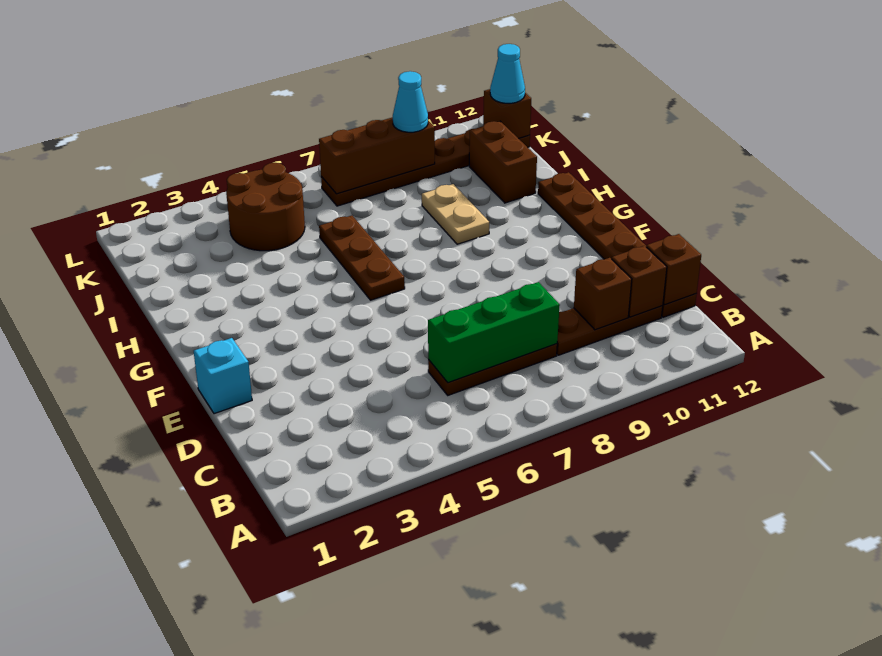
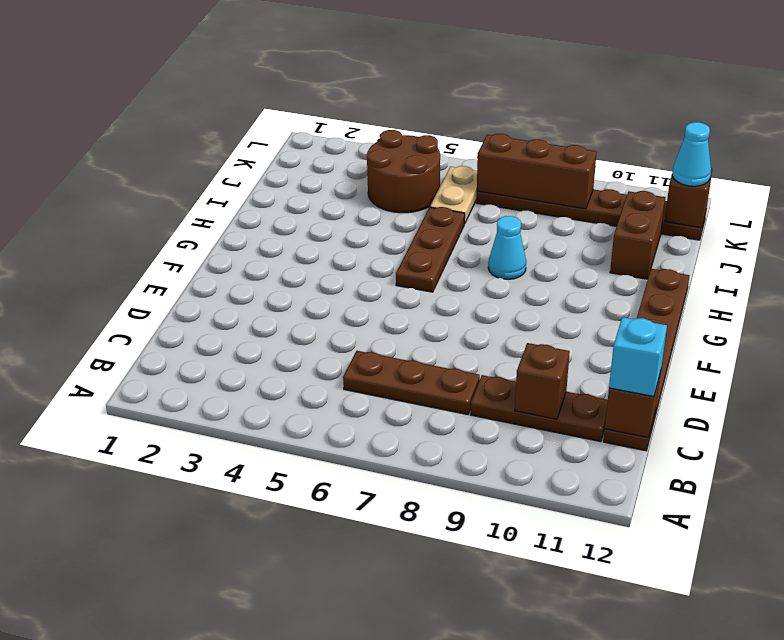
green 1x3 brick [428,282,560,383] -> none
brown 1x1 brick [612,246,667,317] -> none
cyan 1x1 brick [194,338,252,414] -> cyan 1x1 brick moved to [609,317,667,397]
tan 1x2 plate [422,184,489,244] -> tan 1x2 plate moved to [430,166,477,224]
cyan 1x1 cone [393,71,428,132] -> cyan 1x1 cone moved to [488,216,526,279]

